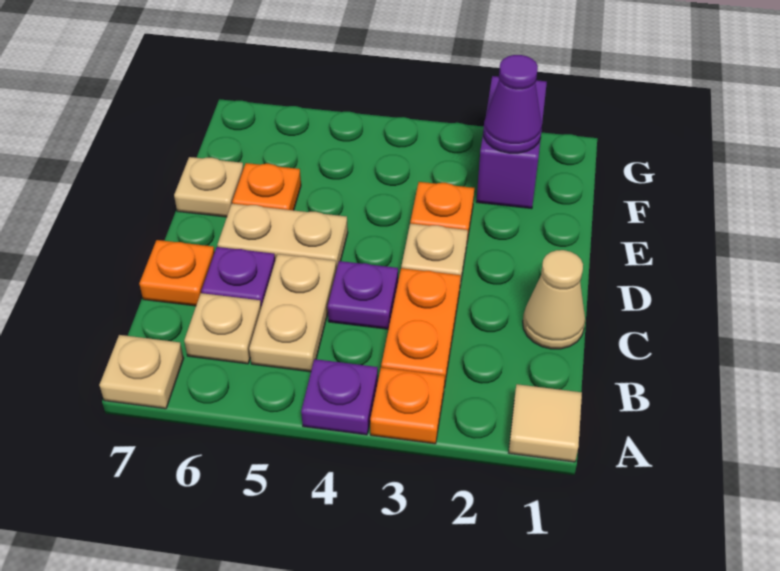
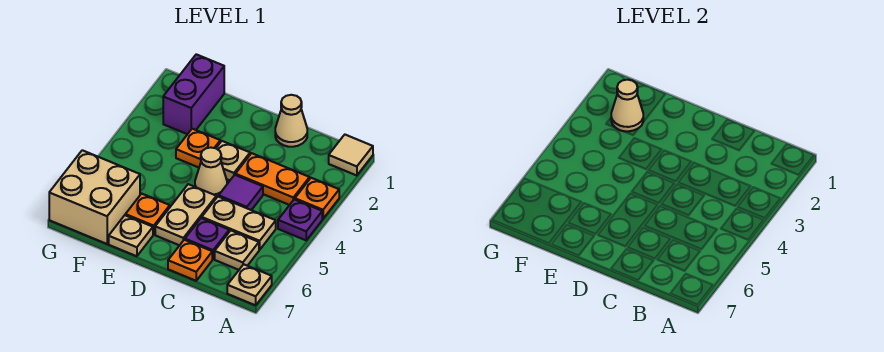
purple 1x1 plate [328,261,398,329] -> purple 1x1 tile [219,175,263,210]
none -> tan 1x1 cone [195,148,227,198]
purple 1x2 brick [476,76,547,209] -> purple 1x2 brick turned to [163,54,224,134]
purple 1x1 cone [483,55,542,153] -> tan 1x1 cone [611,80,643,132]
none -> tan 2x2 brick [49,150,140,244]

